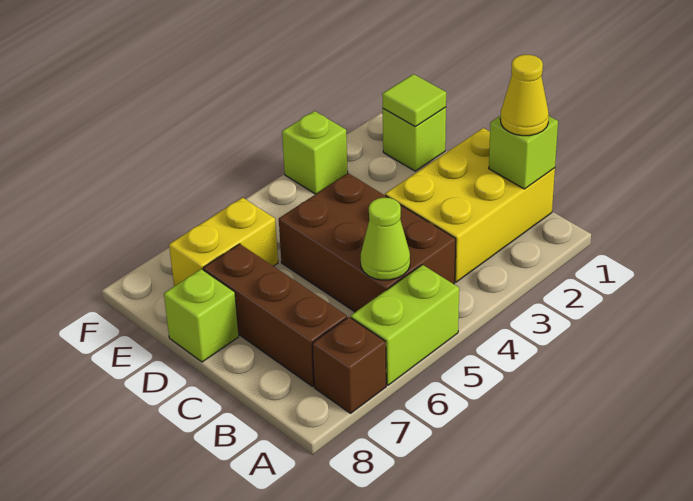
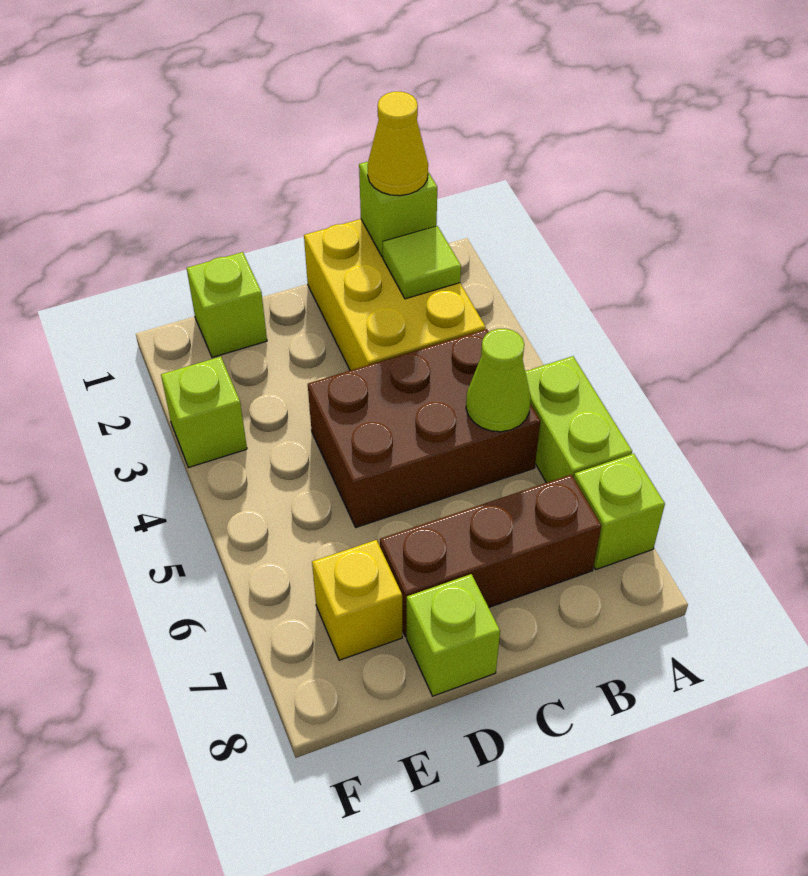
brown 1x1 brick [312,317,386,413] -> lime 1x1 brick [574,454,665,569]
lime 1x1 tile [382,74,446,126] -> lime 1x1 tile moved to [383,226,461,299]
yellow 1x2 brick [169,198,278,286] -> yellow 1x1 brick [312,540,402,660]

